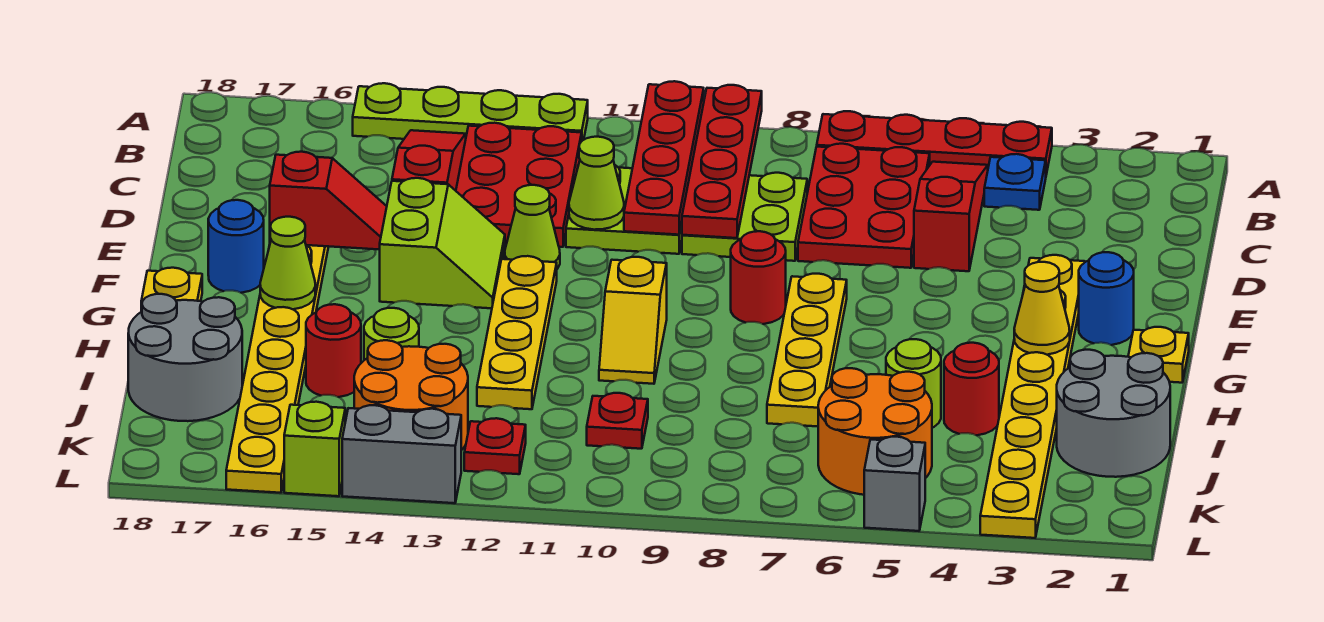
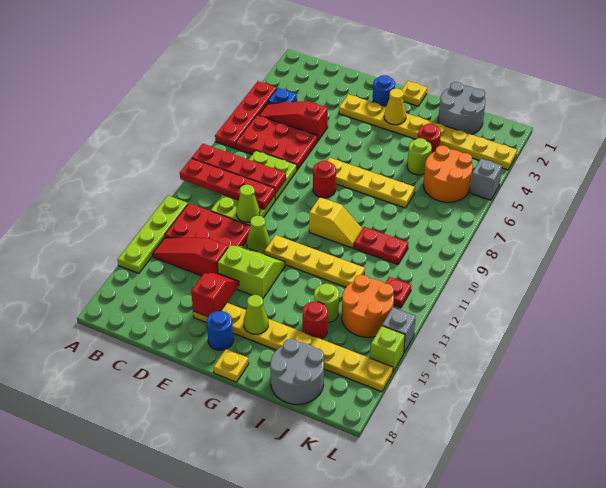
red 1x1 plate [587,393,648,449] -> red 1x2 plate [354,227,408,265]
grey 1x2 brick [342,405,461,503] -> grey 1x1 brick [382,308,416,353]

